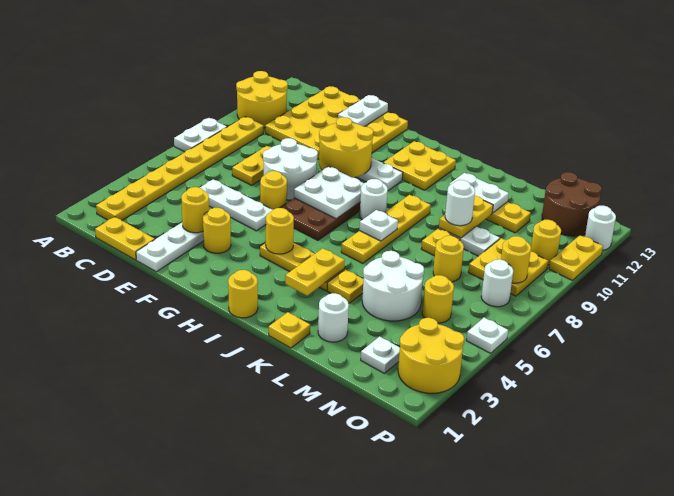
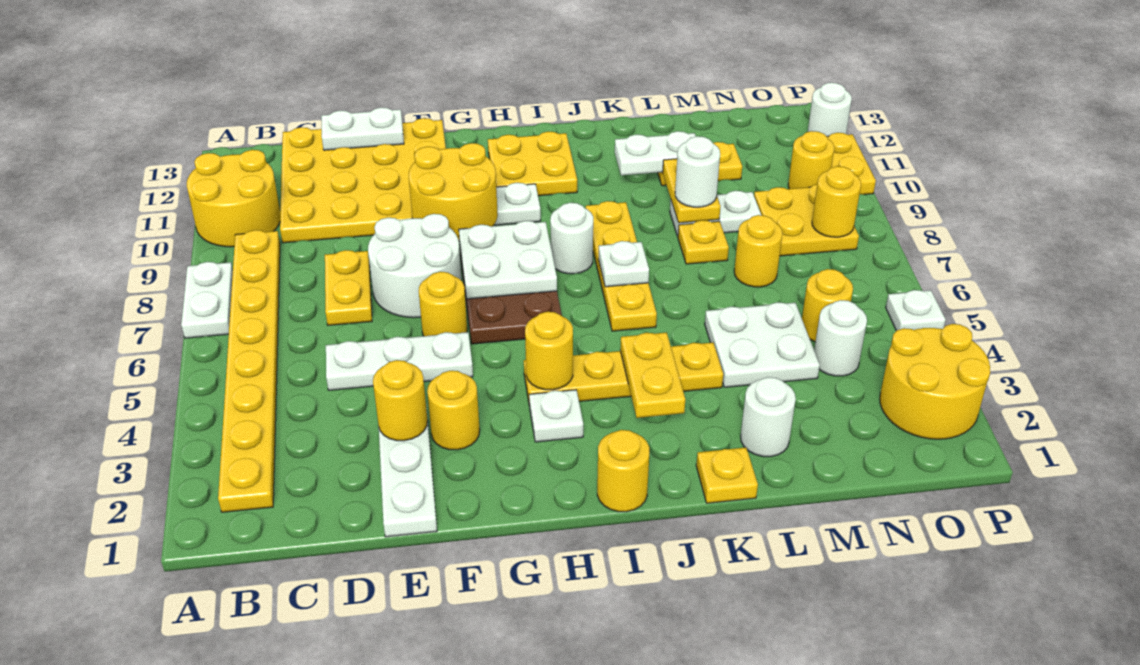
yellow 1x2 plate [95,217,155,260] -> none
white 1x2 plate [338,95,388,127] -> white 1x2 plate turned to [321,107,404,150]
white 2x2 round brick [362,251,424,321] -> white 2x2 plate [705,302,820,387]
white 1x1 plate [361,336,400,373] -> white 1x1 plate moved to [529,390,583,442]
brown 2x2 round brick [542,172,602,236] -> none
white 1x1 round brick [481,259,513,307] -> white 1x1 round brick moved to [814,300,867,376]

